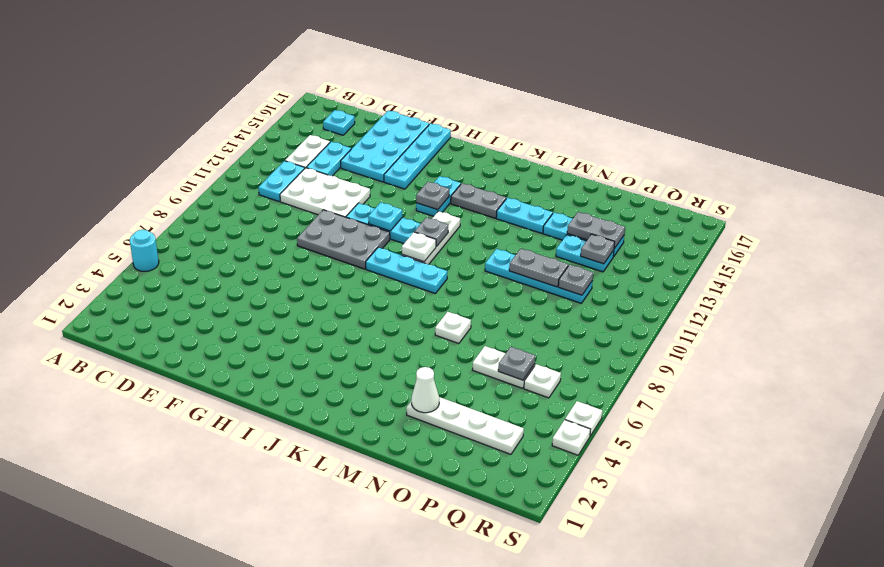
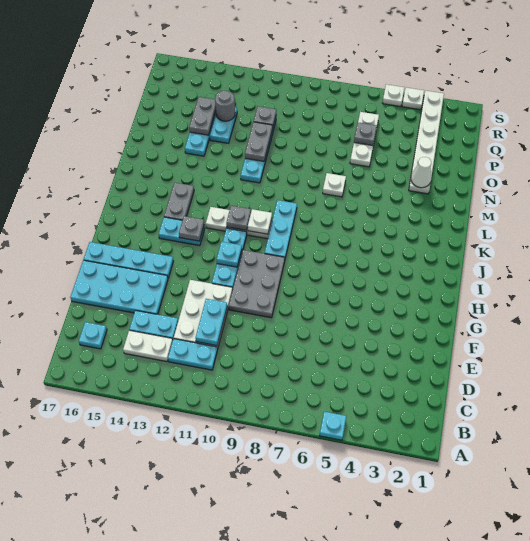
cyan 1x1 round brick [130,230,159,271] -> cyan 1x1 plate [320,412,346,440]
cyan 1x2 plate [496,198,553,233] -> cyan 1x2 plate moved to [195,299,227,346]
white 1x4 plate [406,397,524,454] -> white 1x6 plate [409,91,444,194]
grey 1x1 plate [581,234,615,264] -> grey 1x1 round brick [215,91,235,121]

